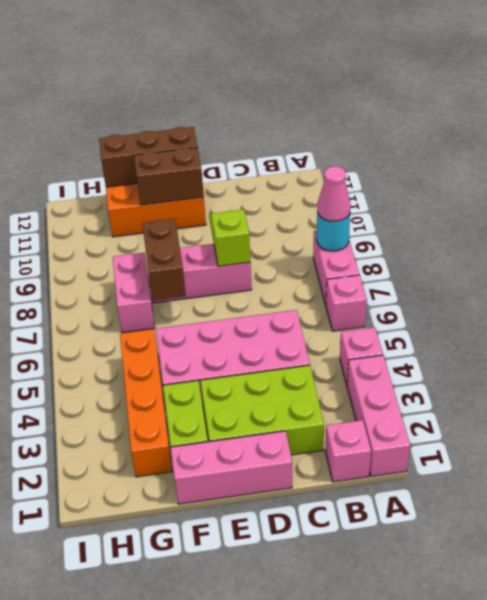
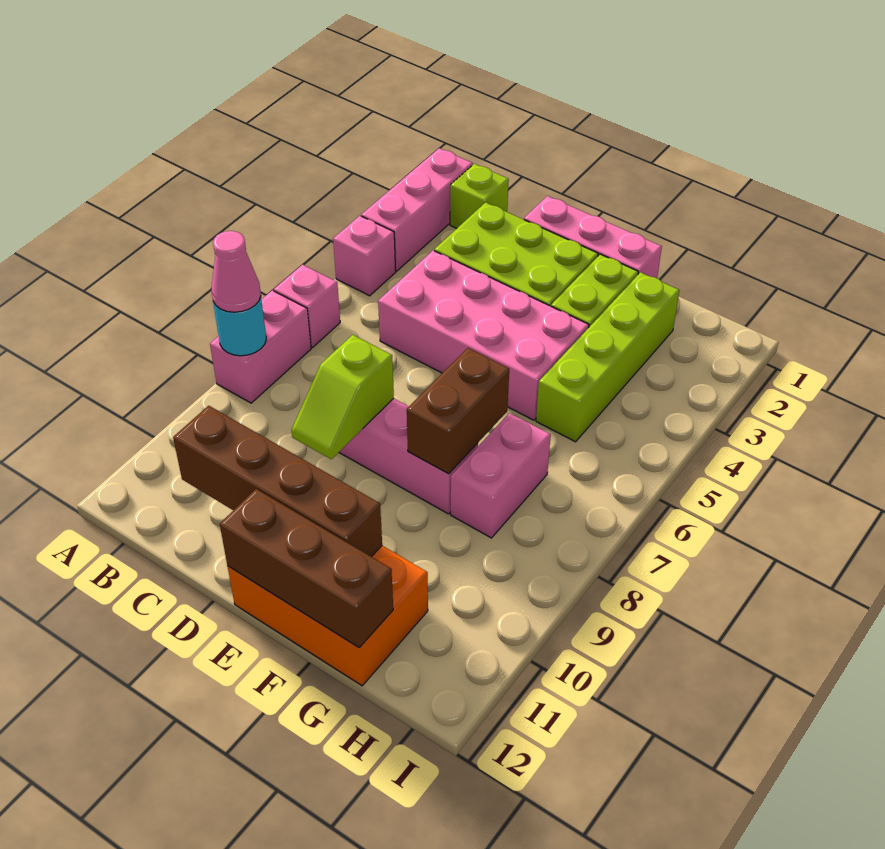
pink 1x1 brick [325,420,371,482] -> lime 1x1 brick [450,164,509,228]
brown 1x2 brick [134,147,204,205] -> brown 1x4 brick [173,406,382,557]
orange 1x4 brick [120,329,172,477] -> lime 1x4 brick [536,272,679,442]

